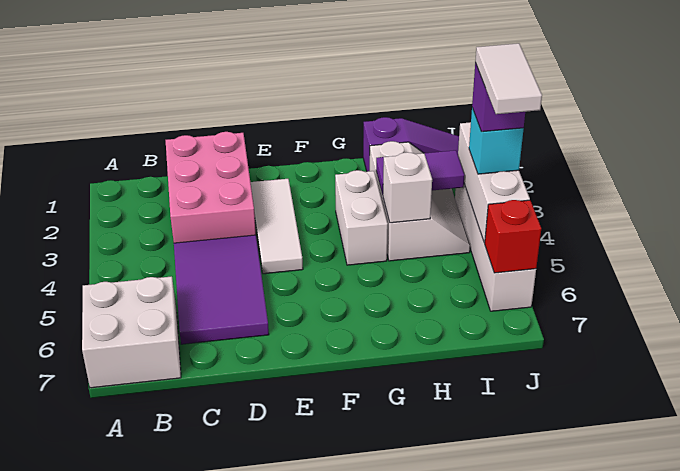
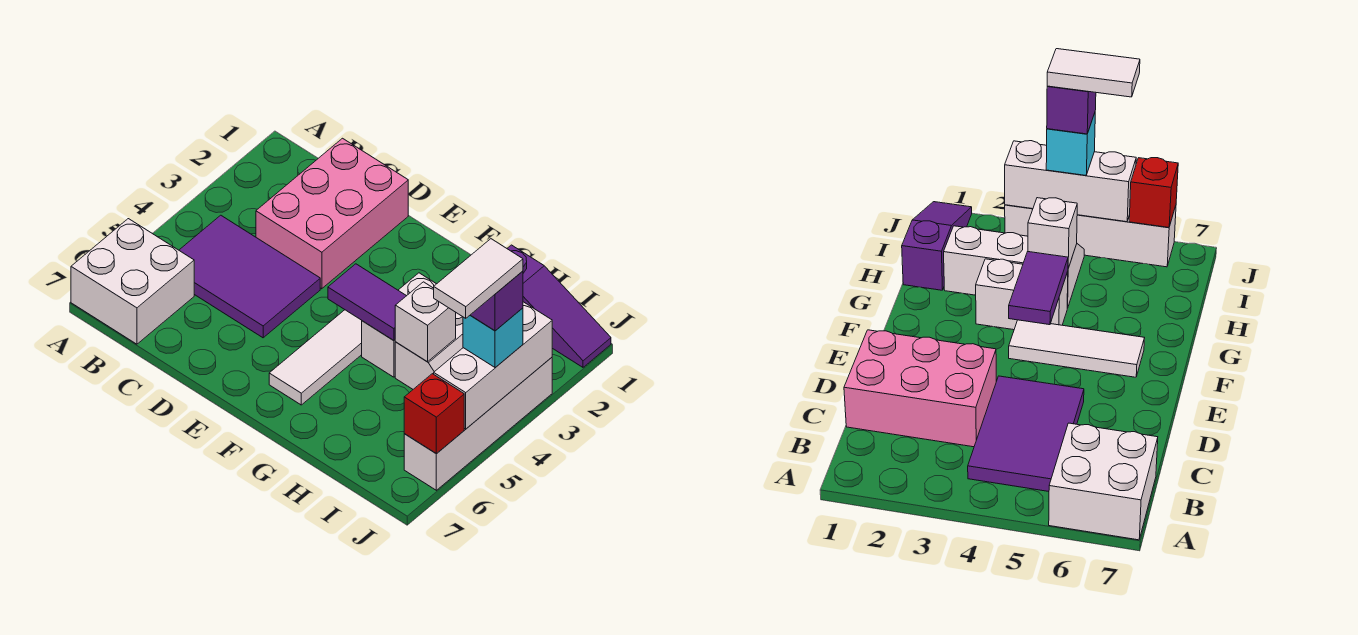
purple 2x3 tile [174,235,269,344] -> purple 2x3 tile turned to [179,215,320,338]
white 1x3 tile [251,179,303,274] -> white 1x3 tile moved to [269,310,362,405]
purple 1x2 tile [376,150,464,195] -> purple 1x2 tile moved to [328,264,406,341]

